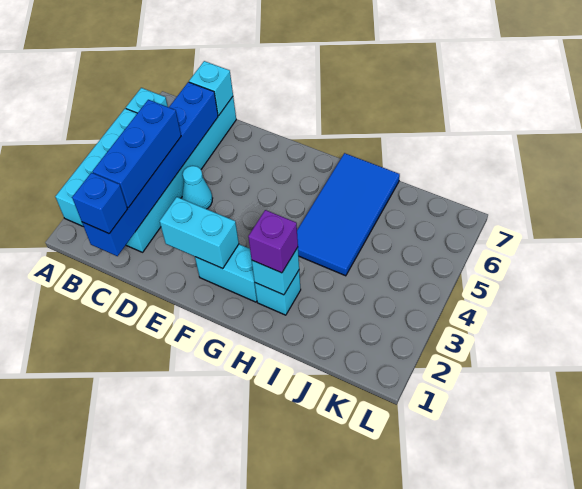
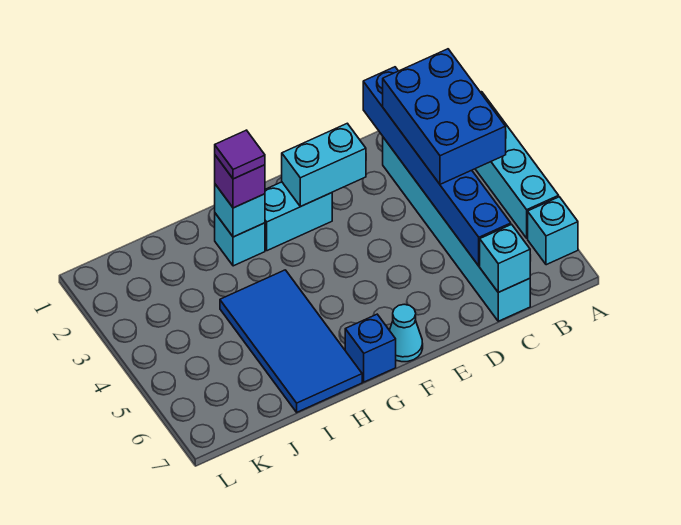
blue 1x1 brick [72,173,127,234] -> blue 1x1 brick moved to [345,314,396,382]
blue 1x3 brick [93,100,181,208] -> blue 2x3 brick [383,49,506,184]
cyan 1x1 cone [182,166,212,209] -> cyan 1x1 cone moved to [389,304,423,362]
none -> purple 1x1 tile [215,130,265,179]

